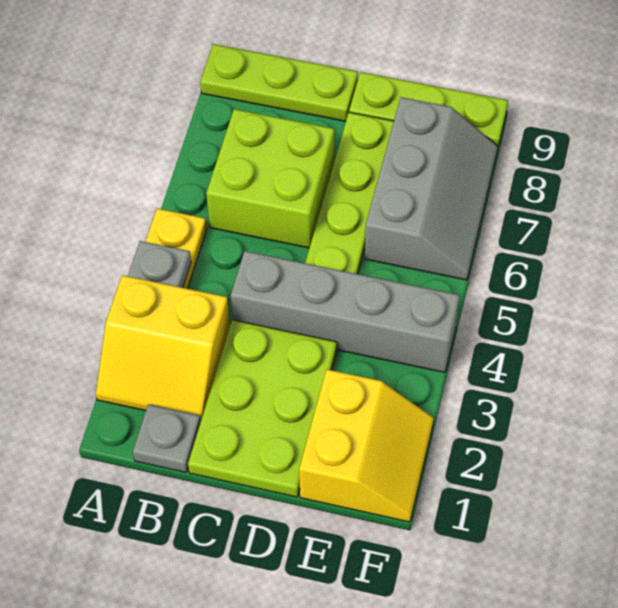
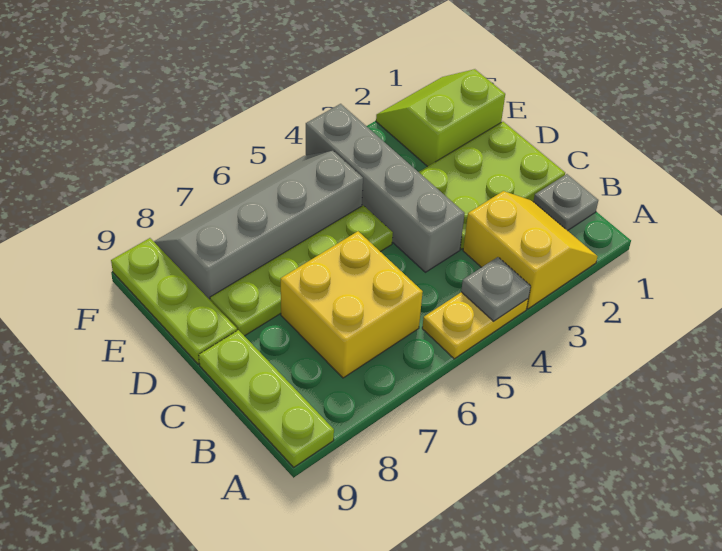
lime 2x2 brick [206,109,334,248] -> yellow 2x2 brick [281,231,423,378]
yellow 2x2 slope [299,369,434,522] -> lime 2x2 slope [376,69,505,167]
grey 2x3 slope [365,97,498,280] -> grey 2x4 slope [154,151,363,300]

